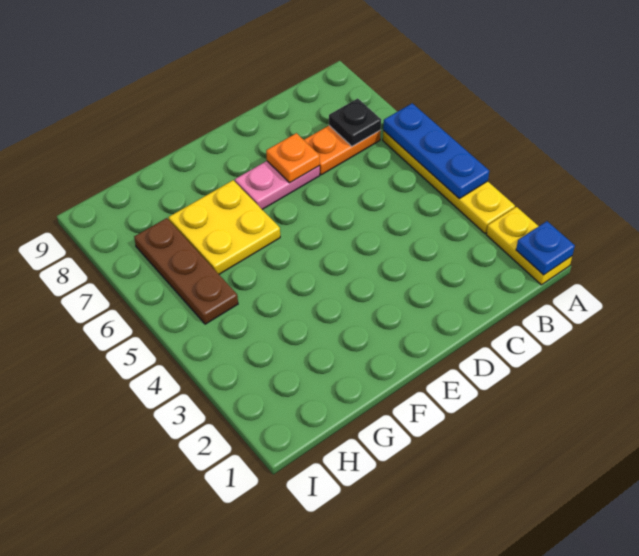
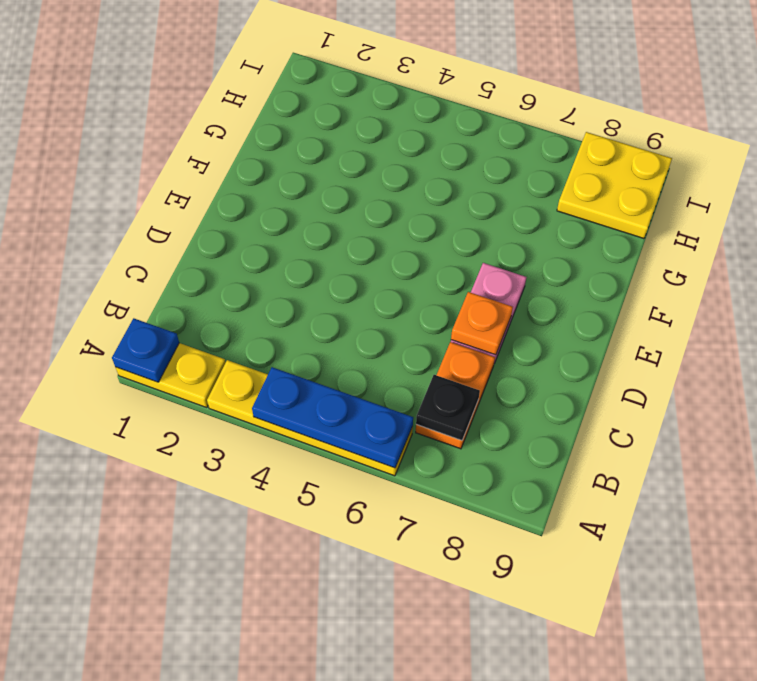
yellow 2x2 plate [168,180,280,274] -> yellow 2x2 plate moved to [557,132,672,239]
brown 1x3 plate [134,218,238,324] -> none

